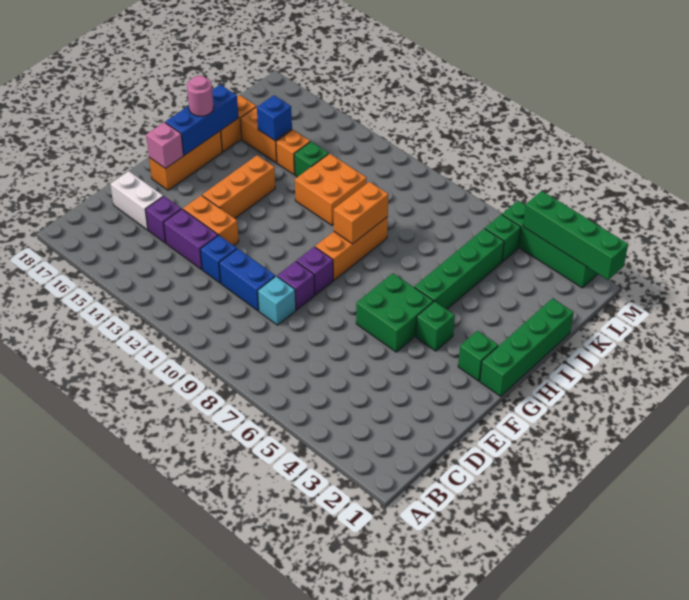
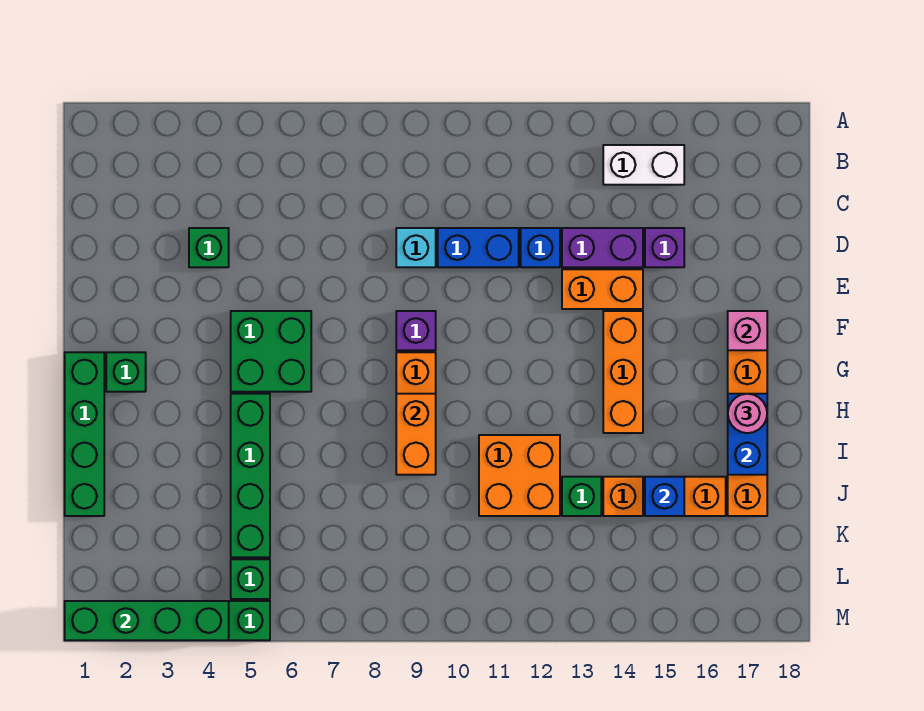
white 1x2 brick [110,171,163,230] -> white 1x2 brick moved to [603,145,684,185]
purple 1x1 brick [277,261,315,310] -> none
green 1x1 brick [416,301,455,351] -> green 1x1 brick moved to [189,228,229,267]
blue 1x3 brick [165,85,239,155] -> blue 1x2 brick [728,394,767,475]

